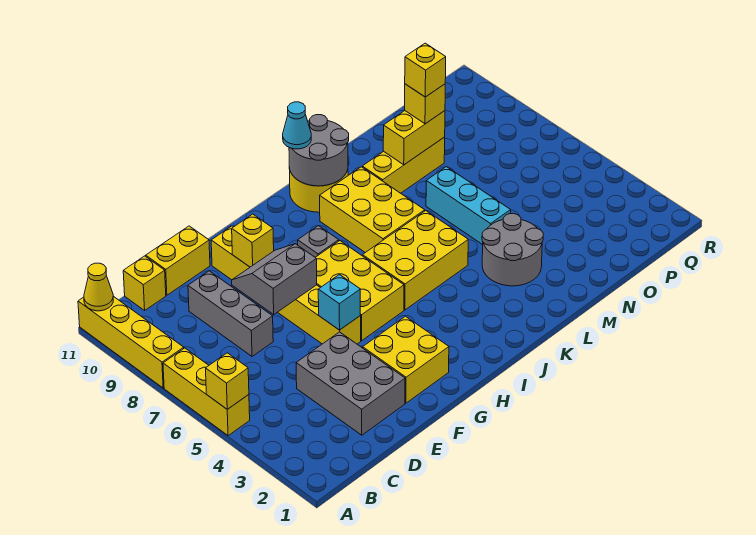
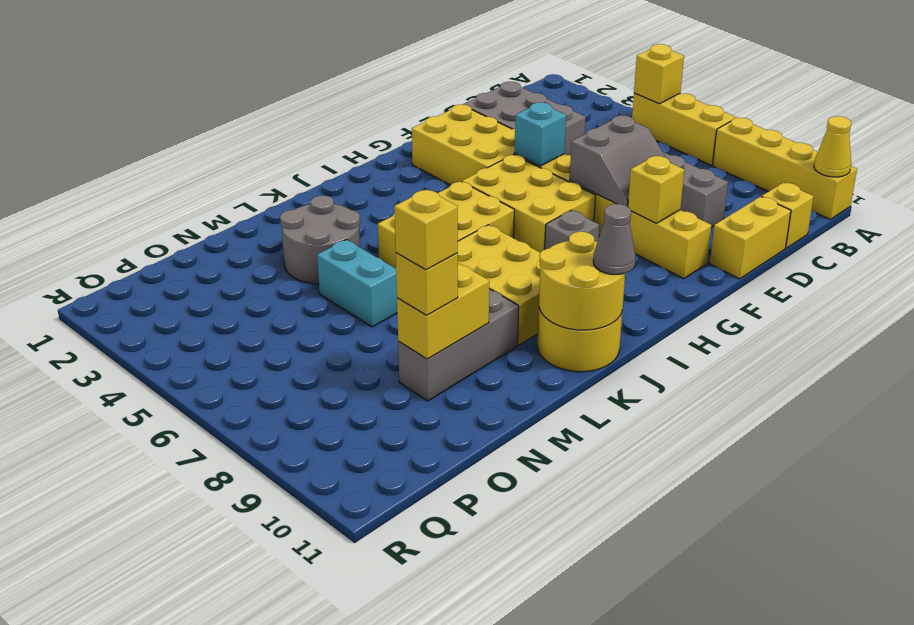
yellow 2x2 brick [363,316,449,403] -> yellow 2x3 brick [412,105,515,185]
grey 2x2 round brick [289,115,349,186] -> yellow 2x2 round brick [539,232,625,330]
cyan 1x1 cone [283,102,311,149] -> grey 1x1 cone [593,204,635,274]
yellow 1x3 brick [362,137,445,193] -> grey 1x3 brick [398,289,519,401]
cyan 1x3 brick [426,167,511,245] -> cyan 1x2 brick [317,240,397,327]

